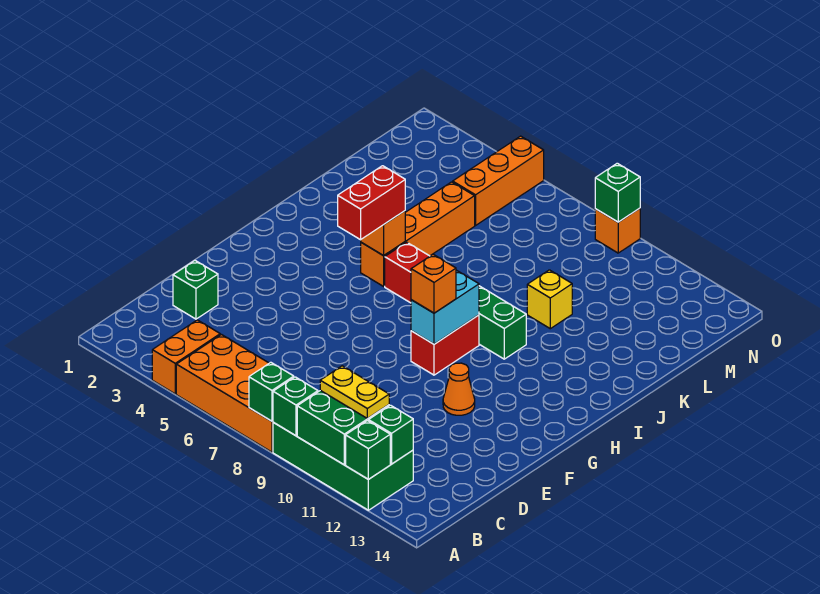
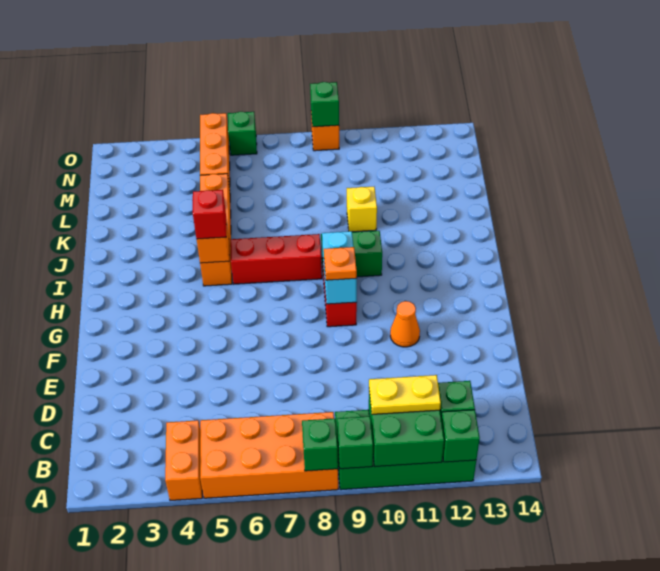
green 1x1 brick [173,261,218,319] -> green 1x1 brick moved to [228,112,257,155]
orange 1x1 brick [411,254,456,313] -> orange 1x1 plate [324,247,357,280]
red 1x2 brick [338,166,405,240] -> red 1x1 brick [193,190,226,239]

